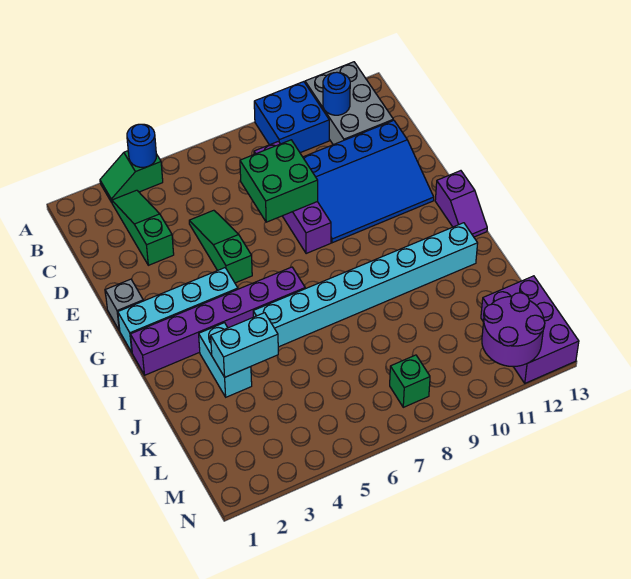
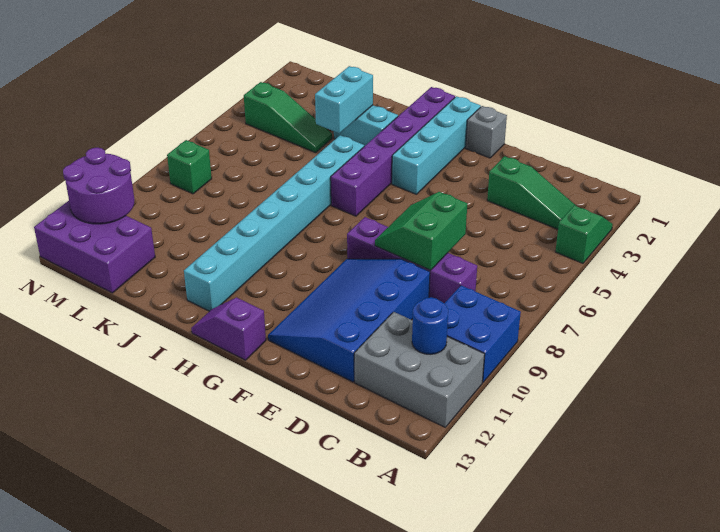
blue 1x1 round brick [127,124,156,167] -> none
green 1x3 slope [189,210,252,283] -> green 1x3 slope moved to [244,82,332,153]
green 2x2 brick [240,140,318,222] -> green 2x2 slope [375,192,467,270]

